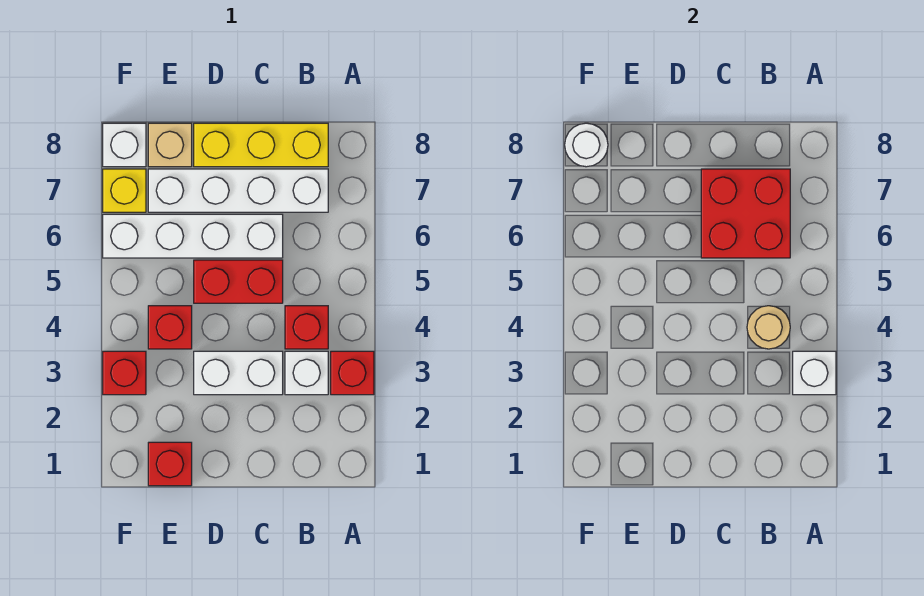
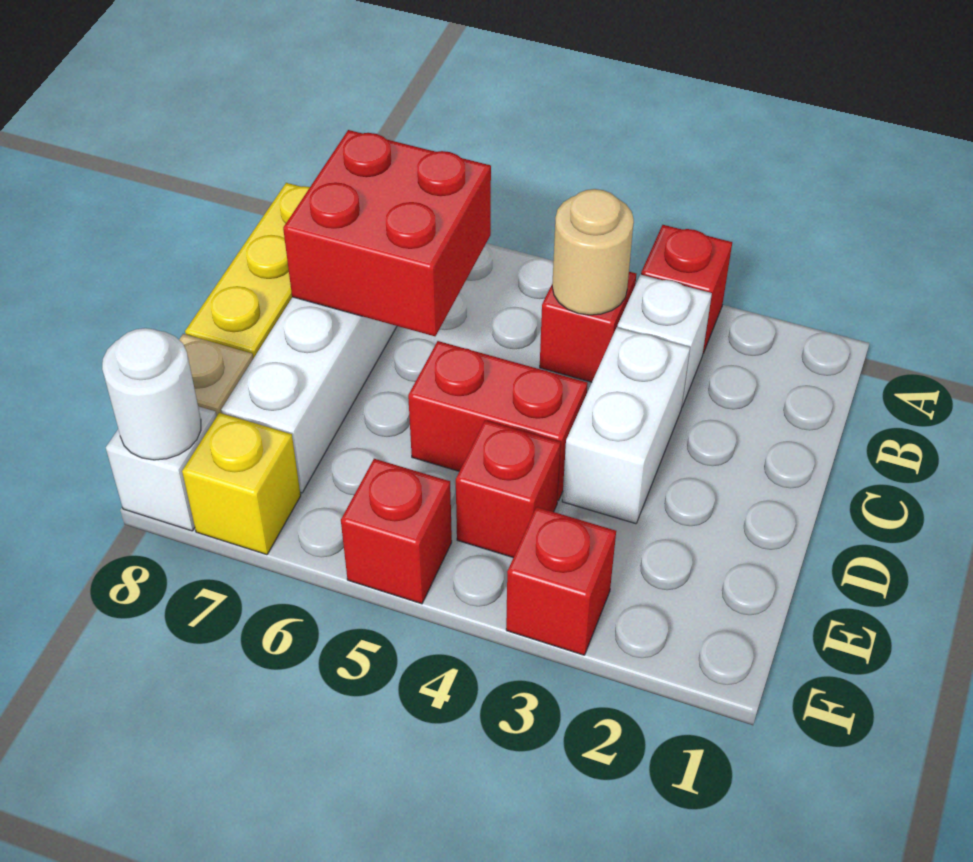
white 1x1 brick [793,351,836,395] -> none
red 1x2 brick [194,260,283,303] -> red 1x2 brick turned to [408,341,588,501]
white 1x4 brick [103,214,283,258] -> none
red 1x1 brick [148,442,192,486] -> red 1x1 brick moved to [341,459,452,604]

